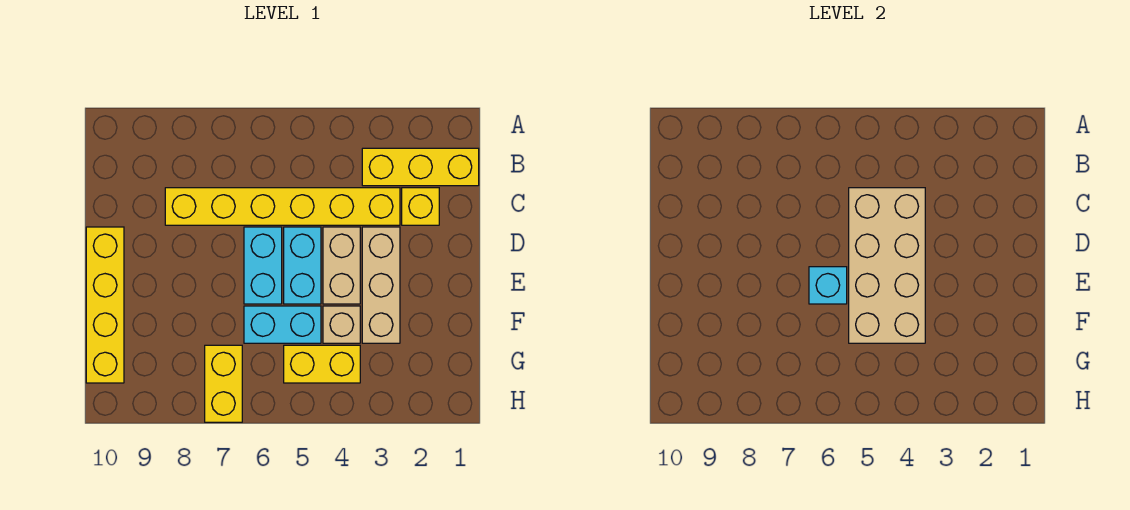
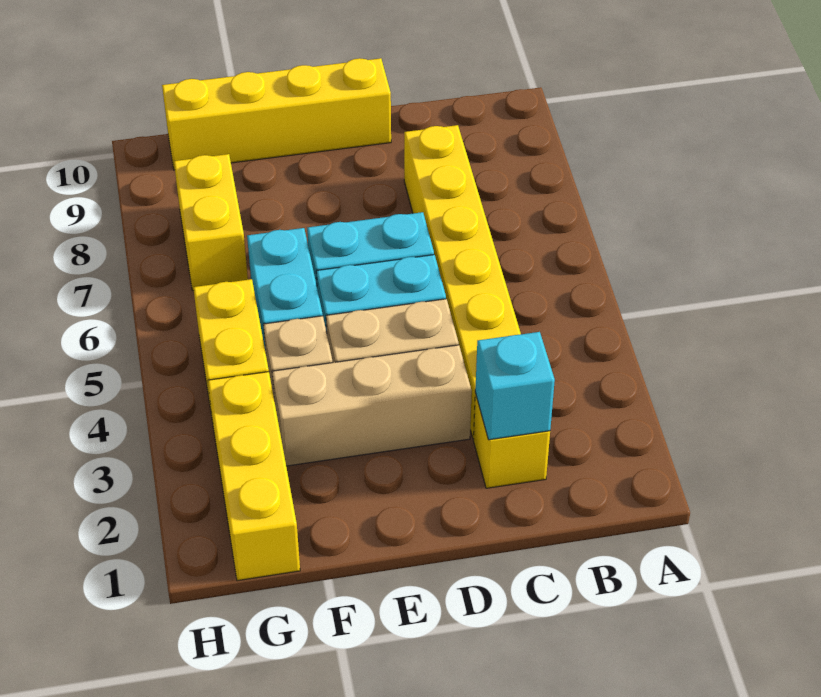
yellow 1x3 brick [362,148,479,186] -> yellow 1x3 brick moved to [208,372,300,581]
tan 2x4 brick [849,188,925,343] -> none
cyan 1x1 brick [809,267,847,304] -> cyan 1x1 brick moved to [475,332,555,440]
yellow 1x2 brick [205,345,242,422] -> yellow 1x2 brick turned to [174,154,248,291]

